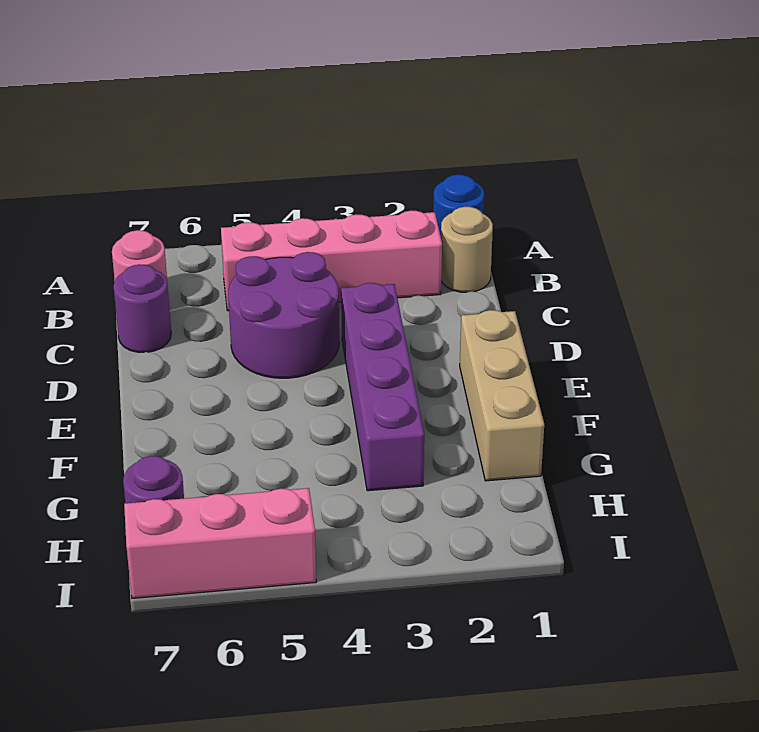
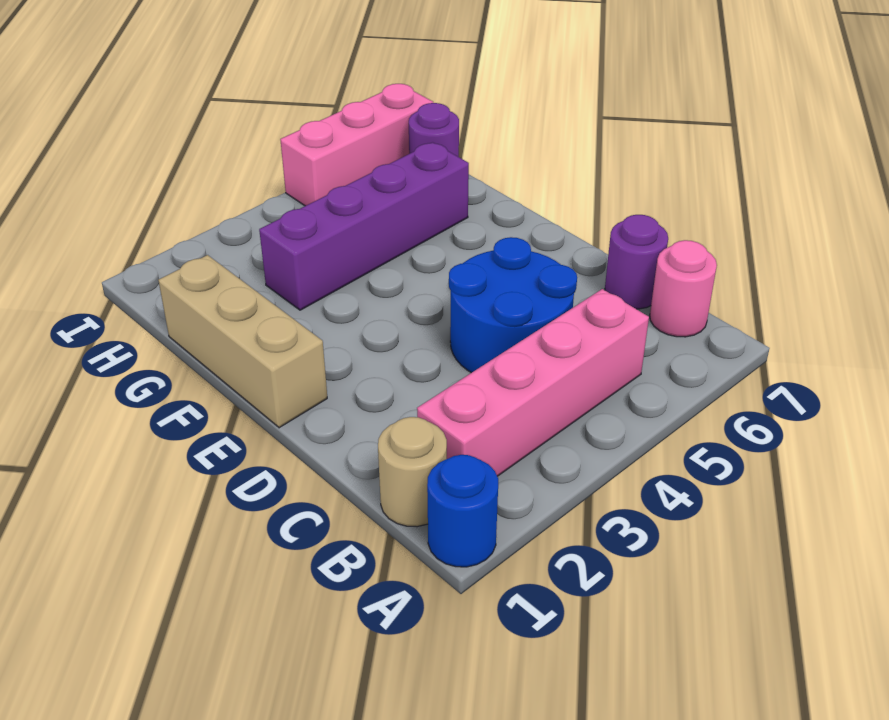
purple 2x2 round brick [228,252,339,378] -> blue 2x2 round brick [449,237,577,373]
purple 1x4 brick [341,283,424,491] -> purple 1x4 brick turned to [259,142,469,310]

